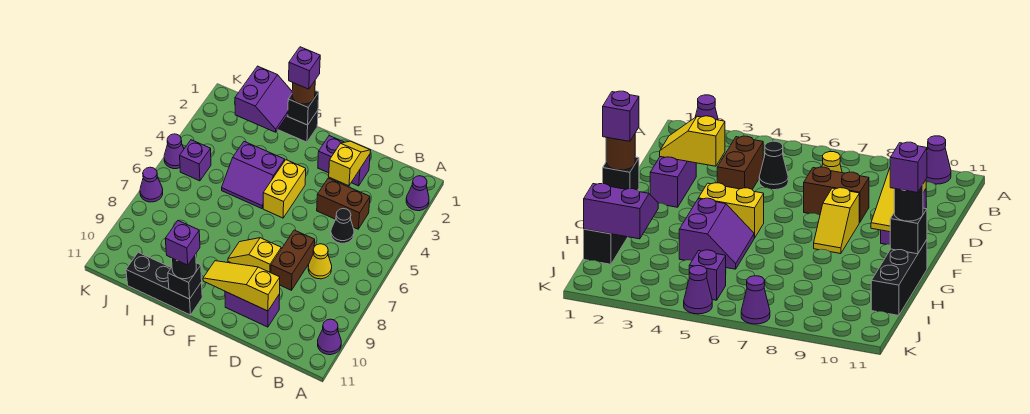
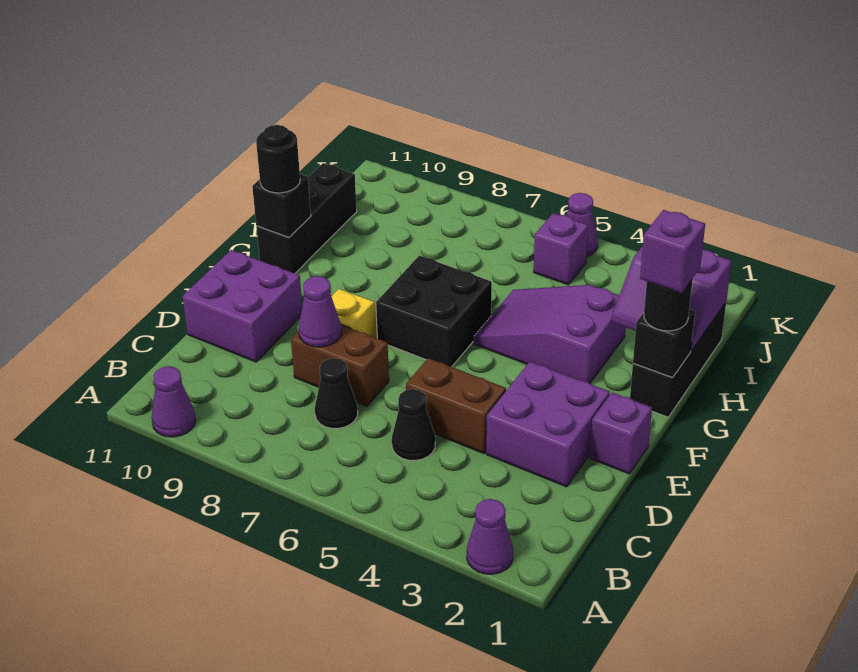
brown 1x2 brick [317,178,370,229] -> brown 1x2 brick turned to [406,358,506,454]
yellow 1x1 cone [308,244,332,279] -> black 1x1 cone [315,358,358,429]
purple 1x2 brick [318,136,370,186] -> purple 2x2 brick [486,362,610,487]
yellow 1x2 slope [329,141,371,186] -> none
purple 1x2 brick [225,292,280,327] -> purple 2x2 brick [182,250,302,362]
yellow 1x3 slope [203,261,280,311] -> none
yellow 1x2 brick [263,160,306,218] -> none
none -> black 2x2 brick [376,256,492,367]
brown 1x1 round brick [292,81,315,104] -> black 1x1 round brick [644,279,693,331]
purple 2x2 slope [222,142,285,209] -> purple 2x3 slope [473,285,626,383]
purple 1x1 brick [165,221,200,265] -> purple 1x1 brick moved to [590,392,652,474]
purple 1x1 cone [140,167,163,202] -> purple 1x1 cone moved to [298,276,341,347]

